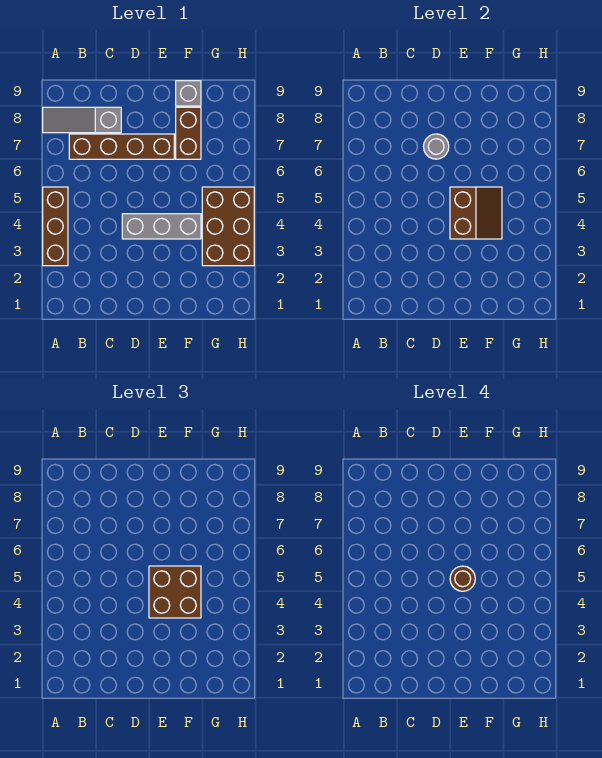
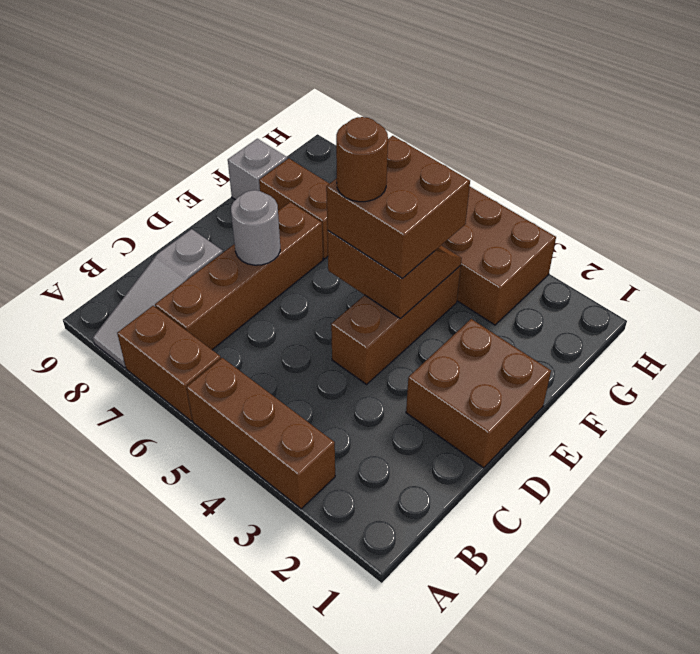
none -> brown 1x2 brick [117,306,221,421]
none -> brown 2x2 brick [406,319,551,468]
grey 1x3 brick [122,214,201,239] -> brown 1x3 brick [331,266,461,384]

